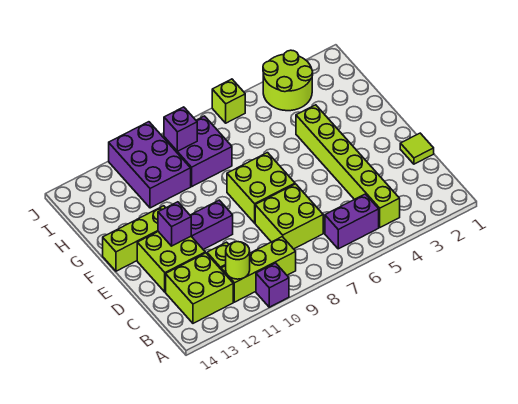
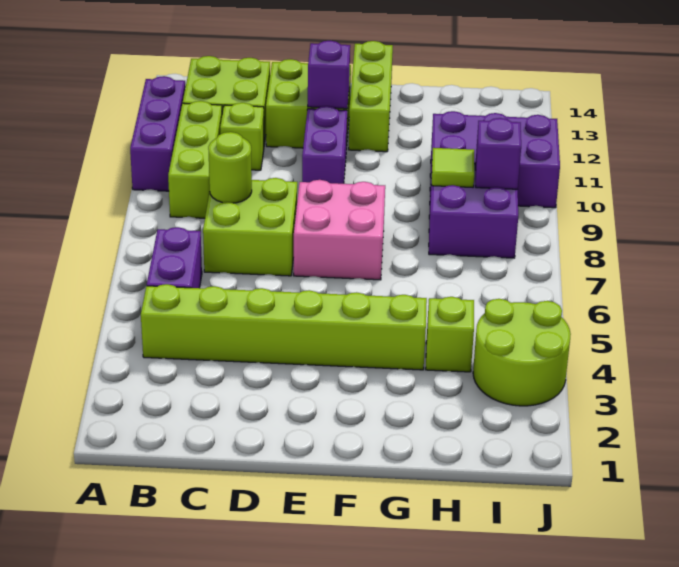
purple 1x1 brick [256,263,289,307] -> purple 1x3 brick [130,76,185,191]
lime 1x1 round brick [226,242,250,279] -> lime 1x1 round brick moved to [208,132,252,203]
lime 1x1 tile [400,133,434,164] -> lime 1x1 tile moved to [432,148,474,187]
lime 2x2 brick [227,153,295,223] -> pink 2x2 brick [294,180,385,280]
lime 1x1 brick [212,79,245,123] -> lime 1x1 brick moved to [426,297,474,372]

